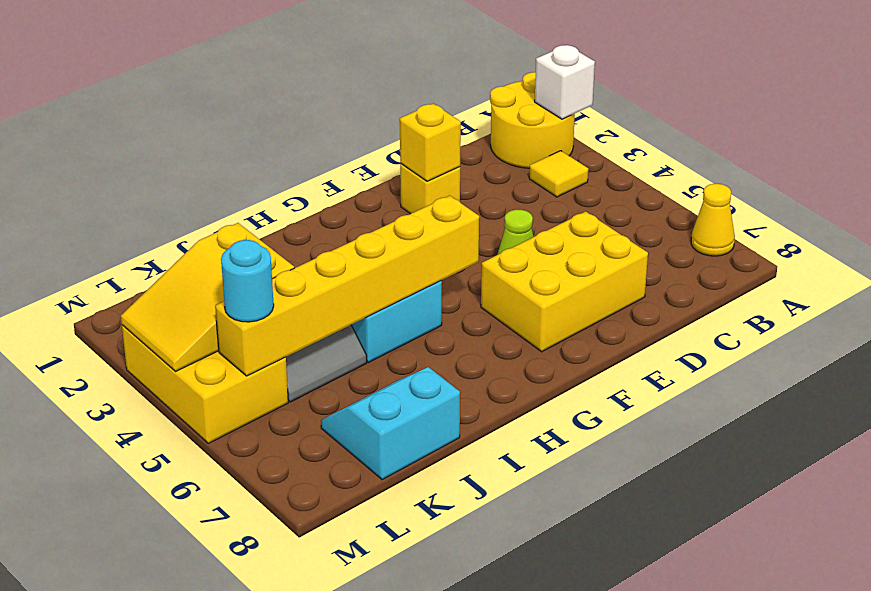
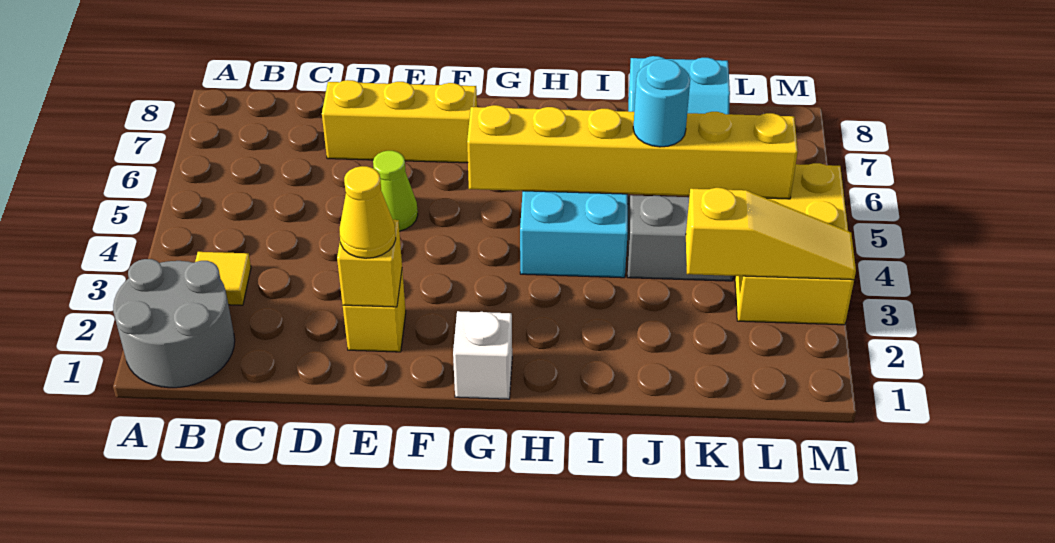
yellow 2x2 round brick [490,72,575,168] -> grey 2x2 round brick [113,259,235,388]
white 1x1 brick [535,45,595,119] -> white 1x1 brick moved to [453,311,512,399]
yellow 1x1 cone [691,184,735,256] -> yellow 1x1 cone moved to [339,166,396,258]
yellow 2x3 brick [481,211,648,352] -> yellow 1x3 brick [322,80,477,163]
yellow 2x3 slope [121,223,294,372] -> yellow 1x3 slope [686,188,856,280]
cyan 1x1 round brick [221,240,274,322] -> cyan 1x1 round brick moved to [633,59,690,147]

